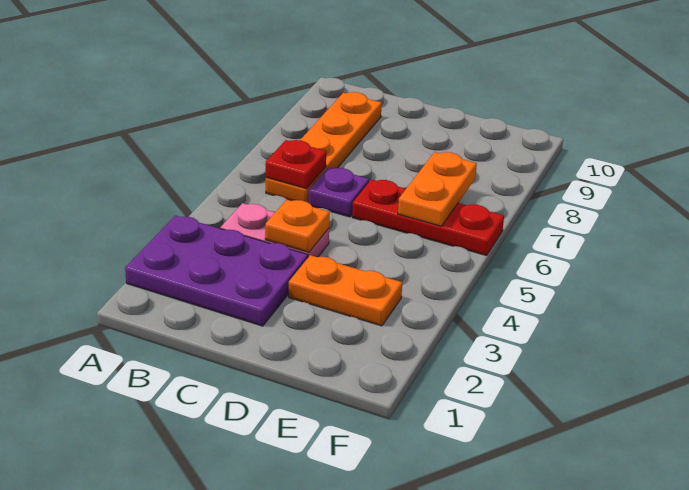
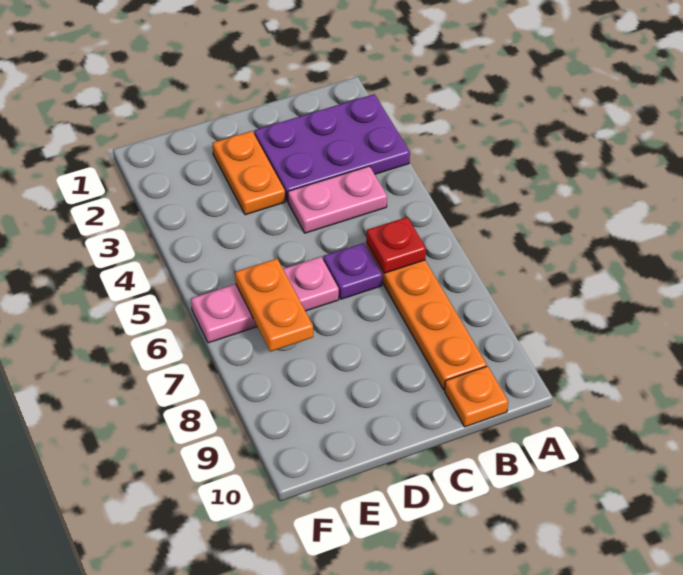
orange 1x1 plate [265,199,330,252] -> orange 1x1 plate moved to [445,366,508,427]
orange 1x2 plate [289,255,402,326] -> orange 1x2 plate turned to [213,131,285,215]
red 1x3 plate [352,179,504,256] -> pink 1x3 plate [191,257,339,343]

